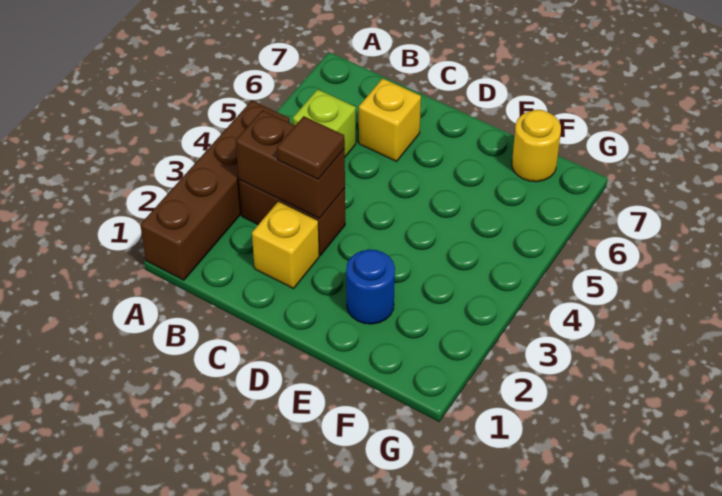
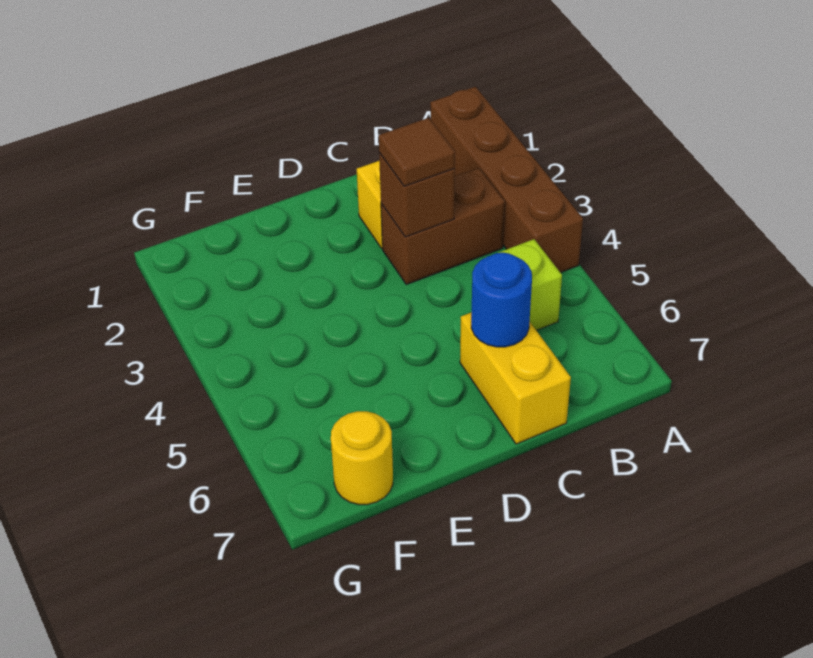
brown 1x2 brick [236,110,345,218] -> brown 1x1 brick [379,153,455,237]
yellow 1x1 brick [359,78,421,161] -> yellow 1x2 brick [460,312,571,444]
blue 1x1 round brick [346,250,395,324] -> blue 1x1 round brick moved to [471,253,532,347]

